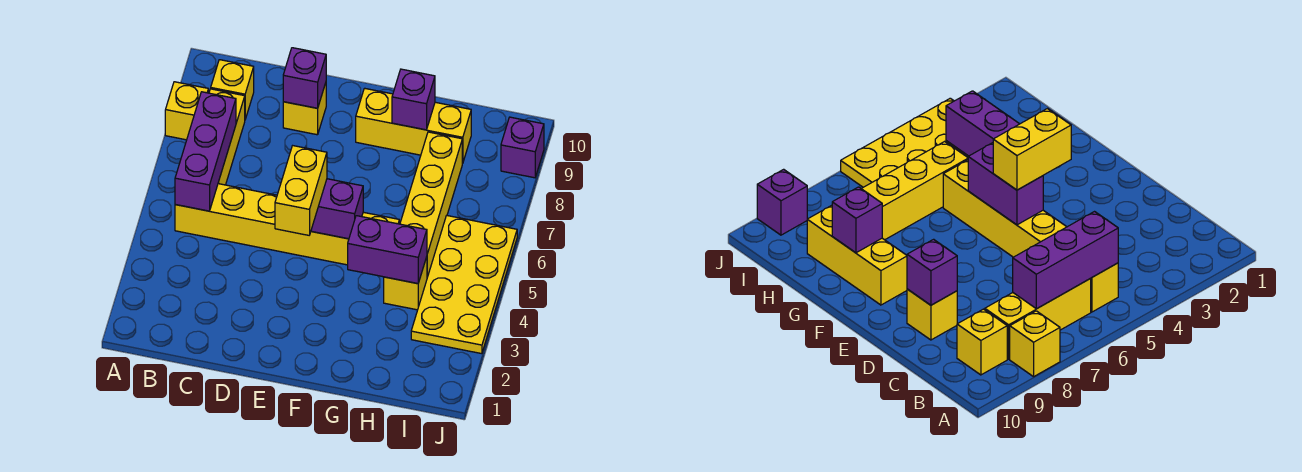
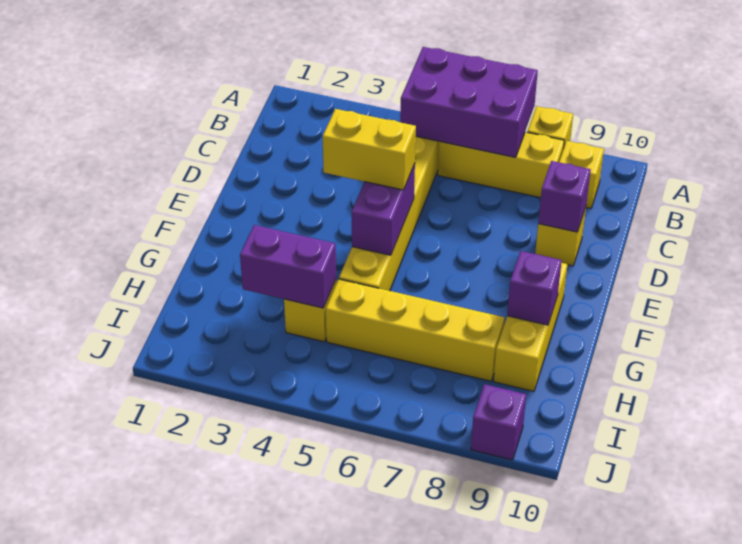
purple 1x3 brick [175,92,236,211] -> purple 2x3 brick [400,47,538,157]
purple 1x2 brick [348,216,427,284] -> purple 1x2 brick turned to [240,225,336,308]
yellow 2x4 plate [411,216,517,354] -> none

